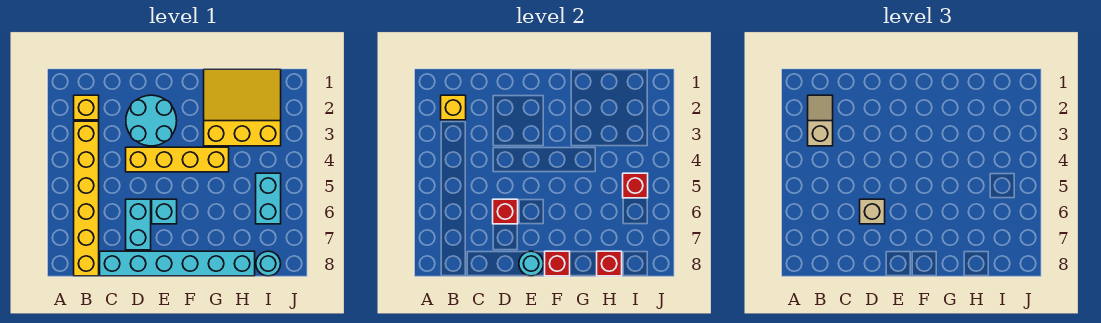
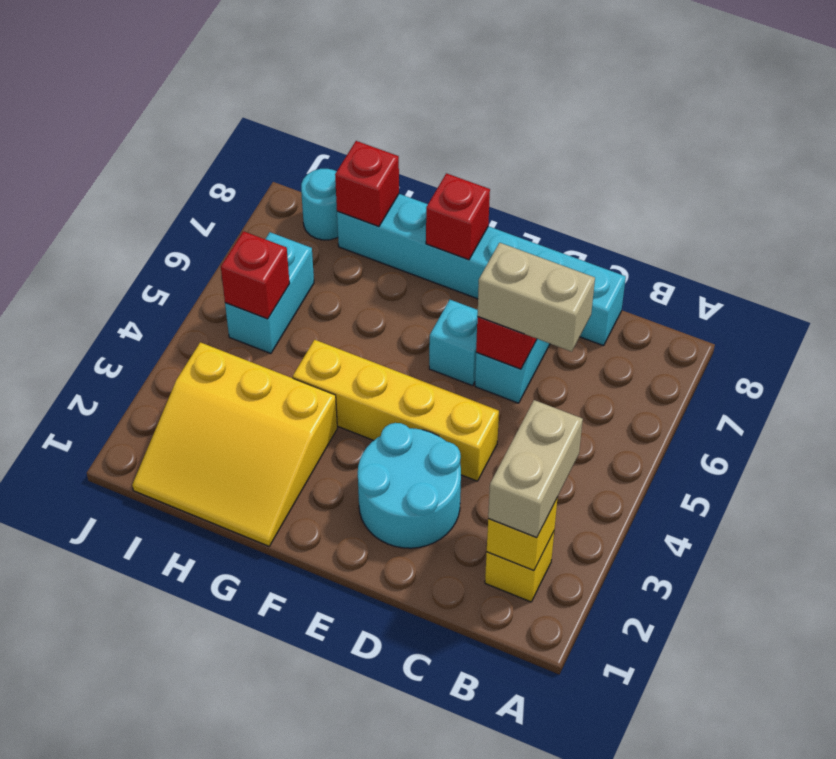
tan 1x2 slope [808,95,833,146] -> tan 1x2 brick [488,400,583,538]
yellow 1x6 brick [74,121,99,276] -> none
tan 1x1 brick [860,199,885,224] -> tan 1x2 brick [477,243,595,352]
cyan 1x1 round brick [519,251,544,276] -> none

